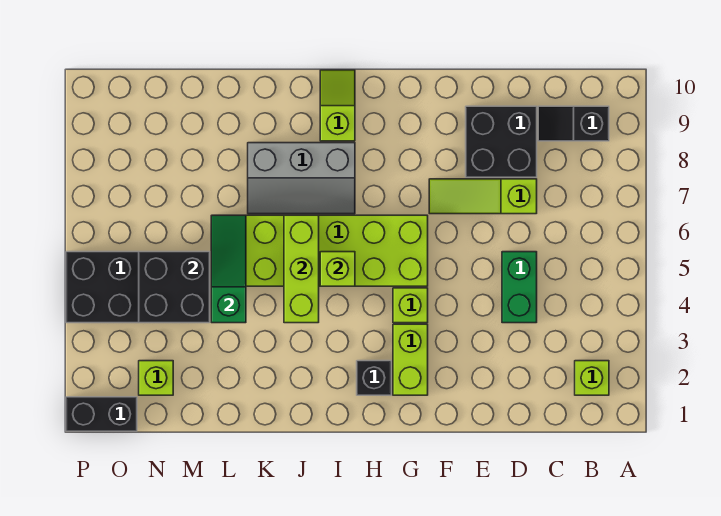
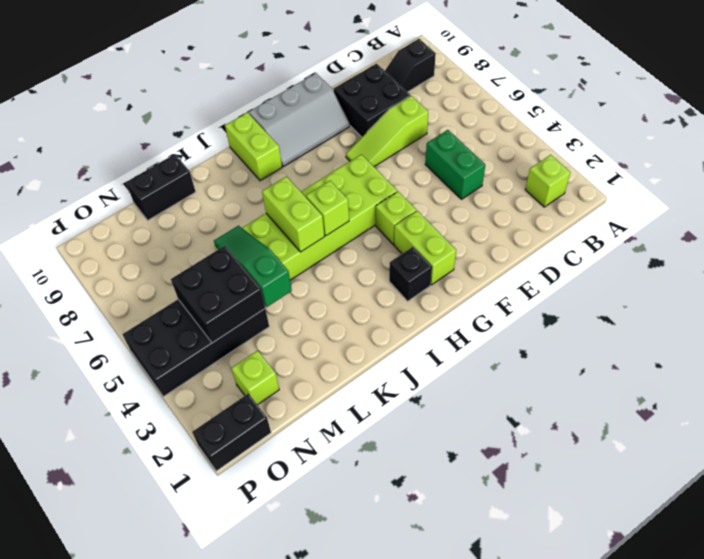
grey 2x3 slope [248,143,355,214] -> grey 2x3 slope moved to [249,73,350,167]
lime 1x2 slope [320,70,355,141] -> lime 1x2 brick [225,113,282,181]
lime 1x3 brick [284,215,319,323] -> lime 1x2 brick [262,176,324,252]
none -> black 1x2 brick [126,154,196,220]

